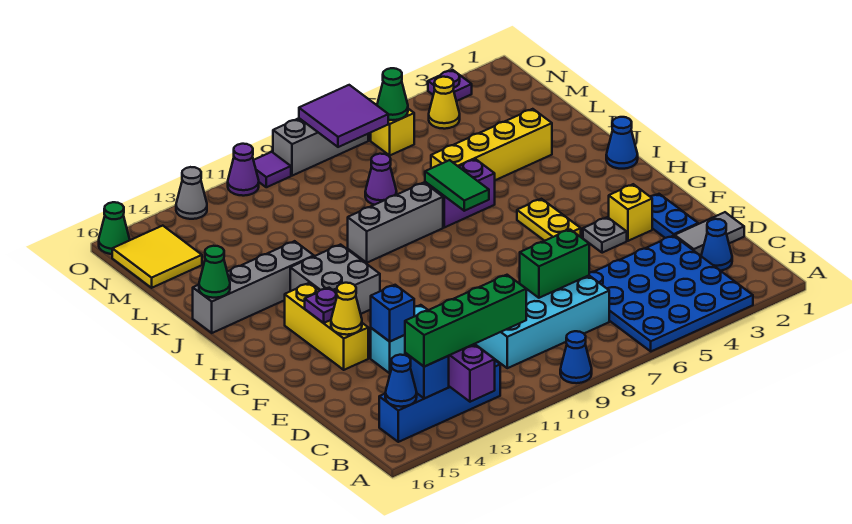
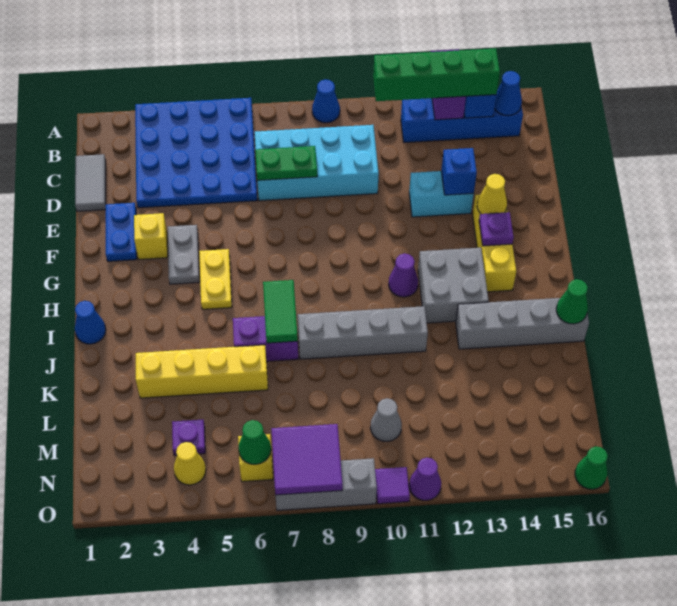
blue 1x1 cone [701,219,732,271] -> none
grey 1x2 tile [675,212,744,256] -> grey 1x2 tile turned to [75,154,106,211]
green 1x2 brick [520,230,589,298] -> green 1x2 plate [255,146,317,180]
grey 1x1 plate [583,217,627,253] -> grey 1x2 plate [168,225,199,284]
grey 1x3 brick [348,183,443,263] -> grey 1x4 brick [297,306,428,359]
purple 1x1 cone [365,154,397,205] -> purple 1x1 cone moved to [389,254,418,297]
yellow 2x2 tile [112,226,202,288] -> none
purple 1x1 plate [428,70,472,101] -> purple 1x1 plate moved to [172,420,205,455]
grey 1x1 cone [176,167,207,219] -> grey 1x1 cone moved to [370,398,402,441]

